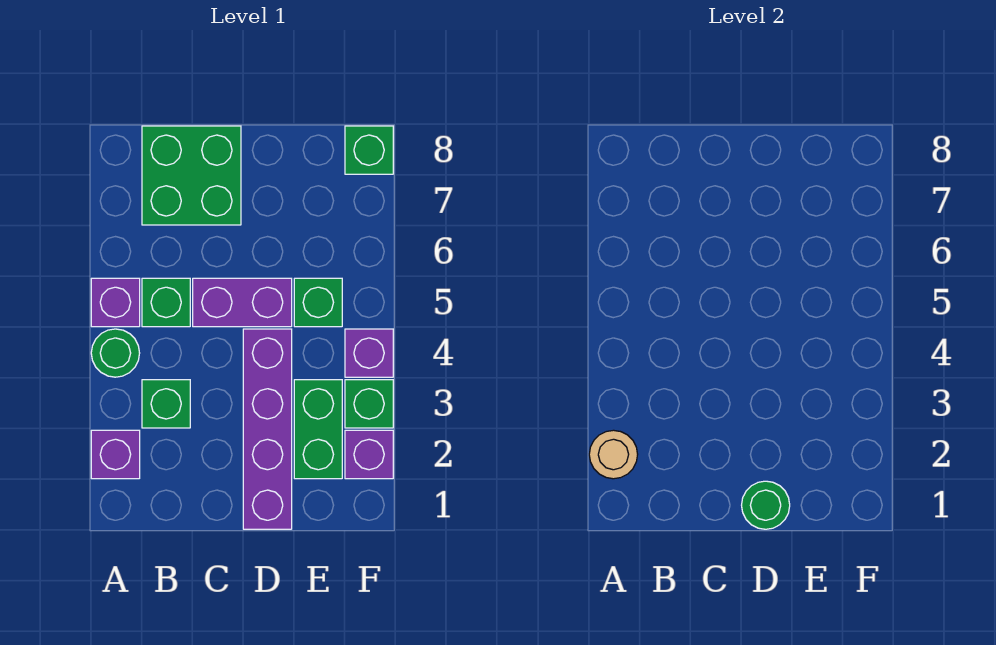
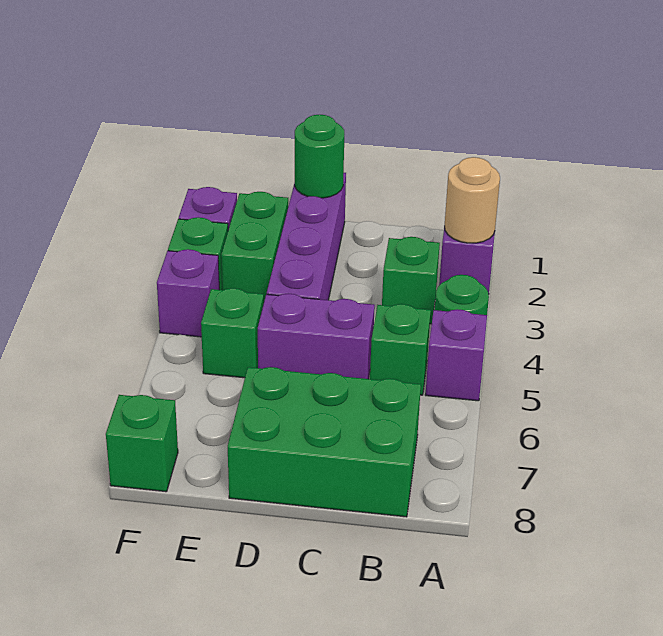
green 2x2 brick [142,126,241,225] -> green 2x3 brick [228,367,421,517]

